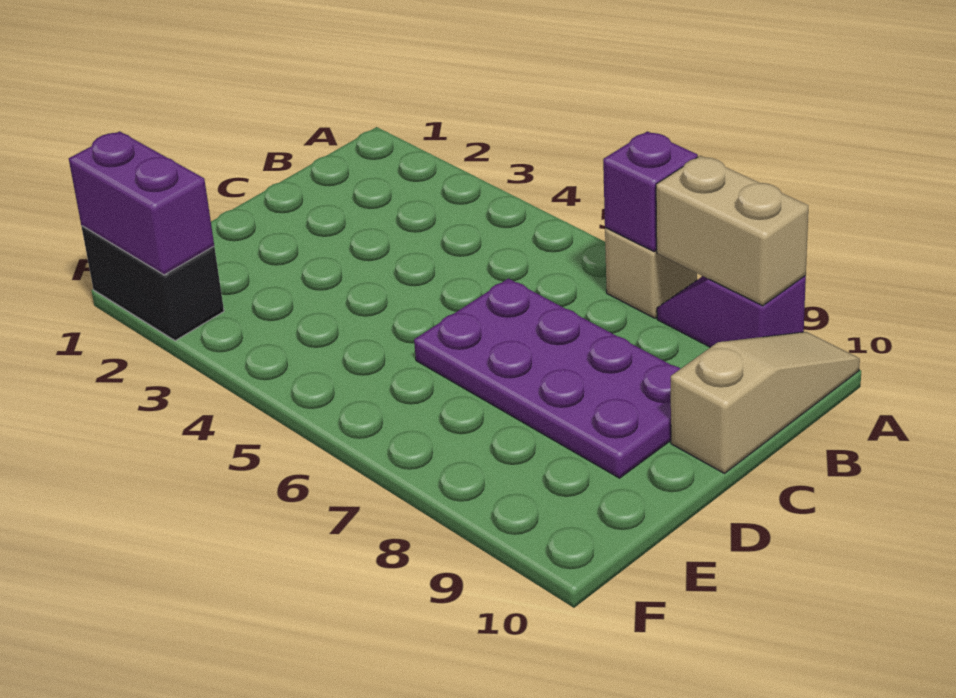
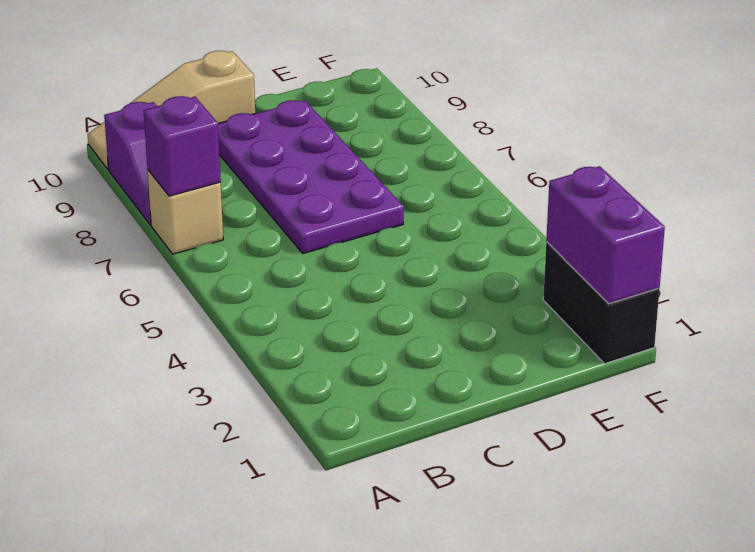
tan 1x2 brick [656,156,808,306] -> none

